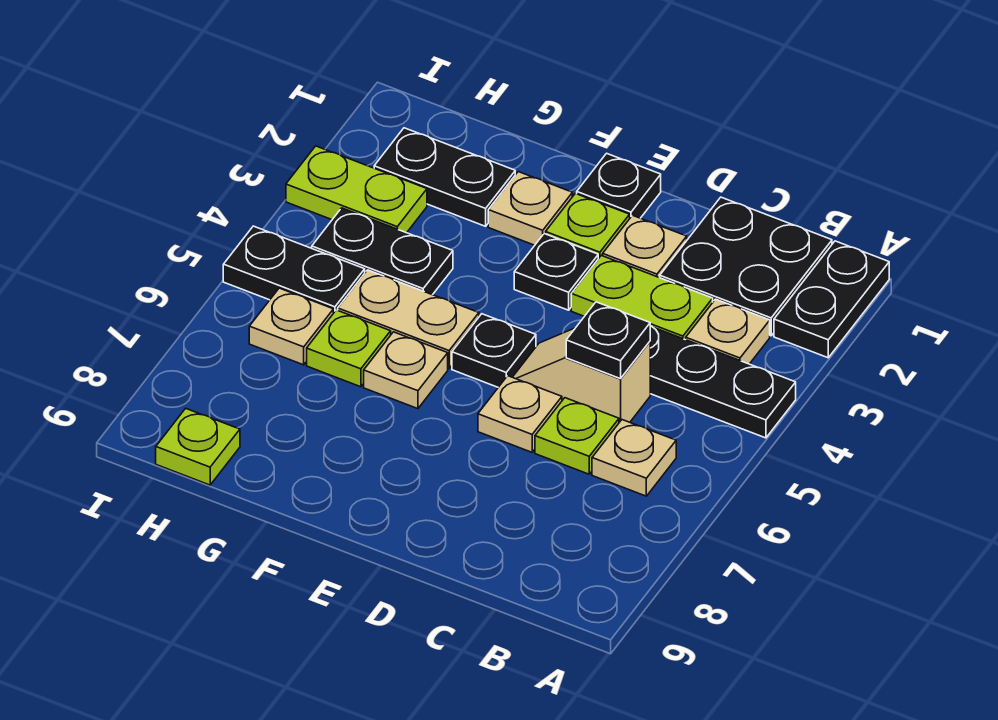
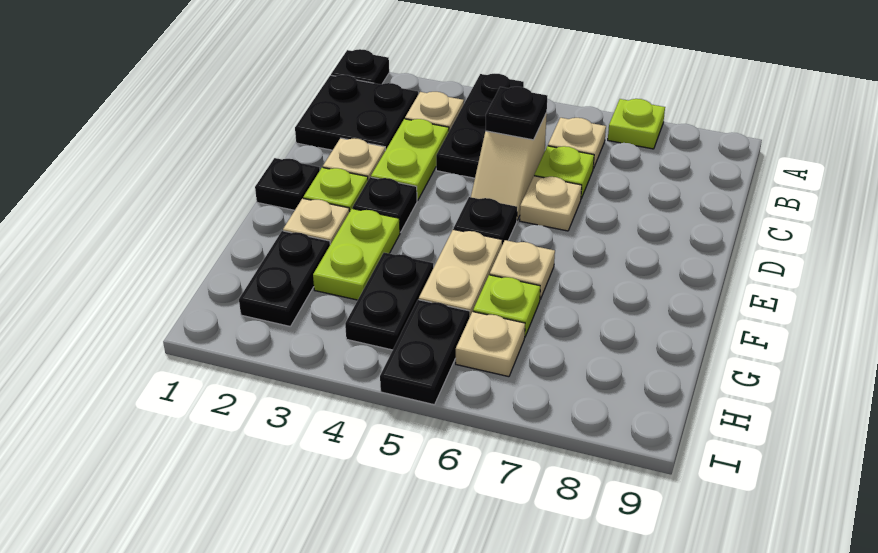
black 1x2 plate [774,241,889,358] -> black 1x1 plate [331,49,389,84]
lime 1x2 plate [286,146,427,233] -> lime 1x2 plate moved to [313,209,400,300]
lime 1x1 plate [156,408,240,485] -> lime 1x1 plate moved to [608,99,665,149]

